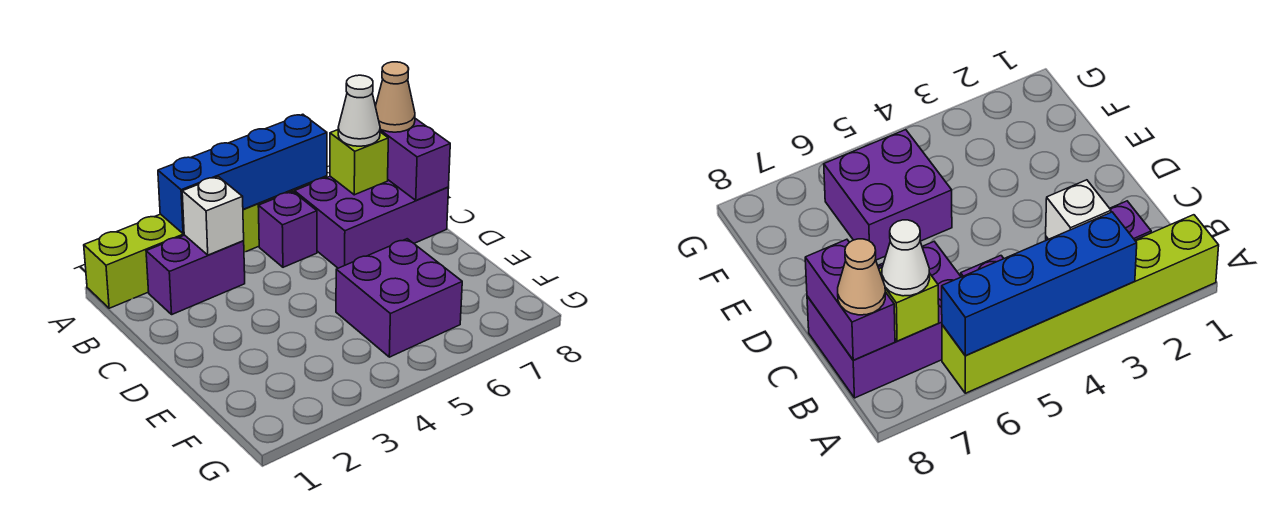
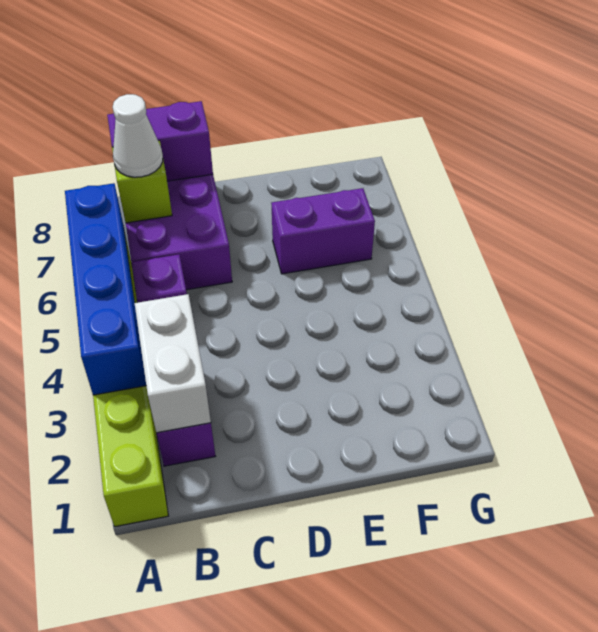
white 1x1 brick [182,177,244,255] -> white 1x2 brick [135,294,211,433]
tan 1x1 cone [375,62,415,132] -> none
purple 2x2 brick [336,239,462,357] -> purple 1x2 brick [271,188,375,274]

